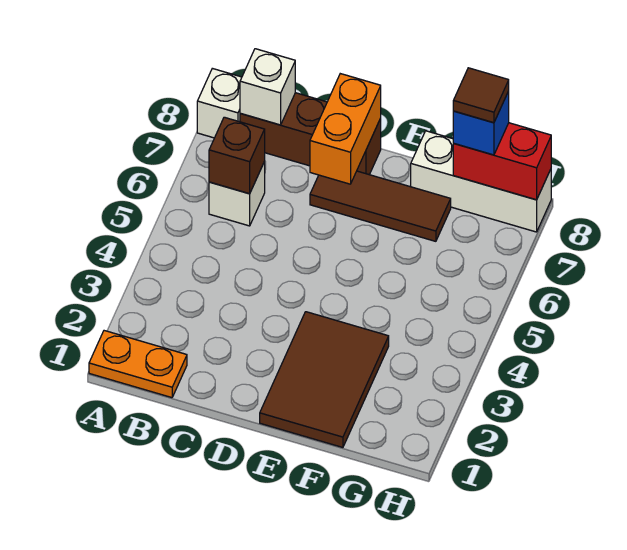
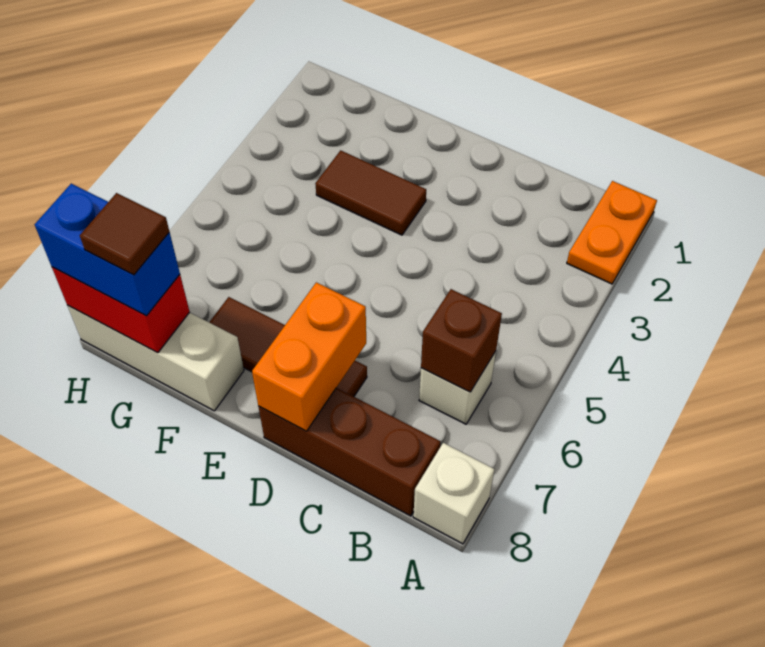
orange 1x2 plate [89,331,187,398] -> orange 1x2 plate turned to [567,181,657,284]
white 1x1 brick [240,49,295,125] -> none
brown 2x3 tile [260,312,389,447] -> brown 1x2 tile [315,150,426,235]
blue 1x1 brick [453,91,509,155] -> blue 1x2 brick [35,184,180,316]

